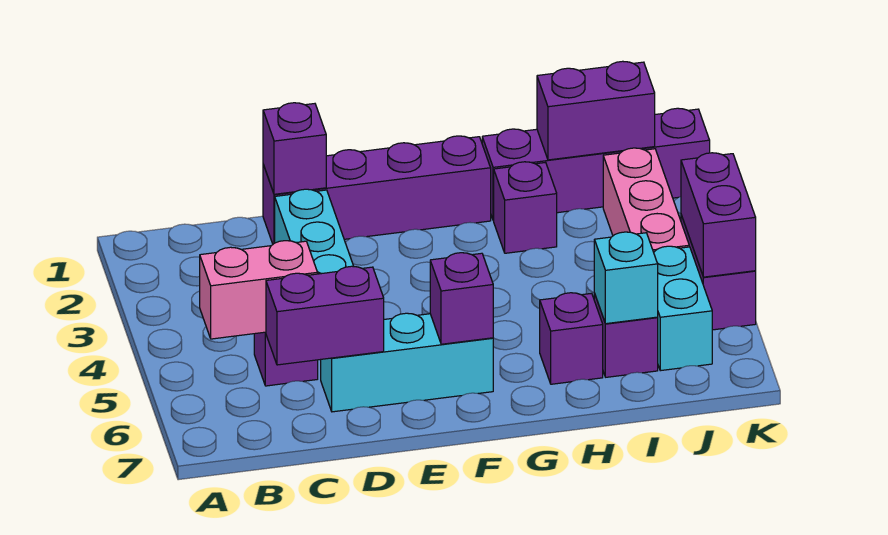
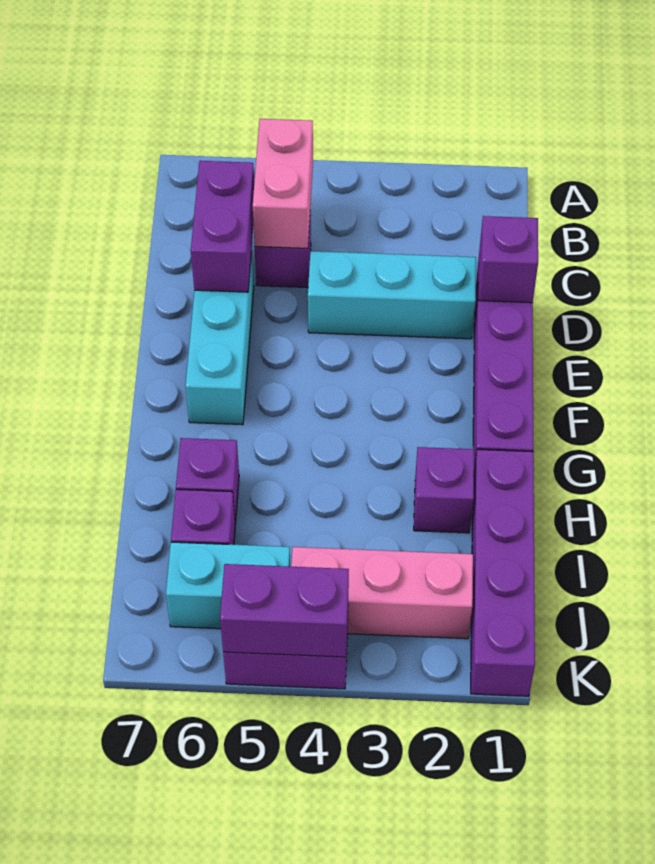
purple 1x1 brick [430,253,493,344] -> none
purple 1x2 brick [537,61,655,160] -> none
cyan 1x1 brick [594,232,658,324] -> none

